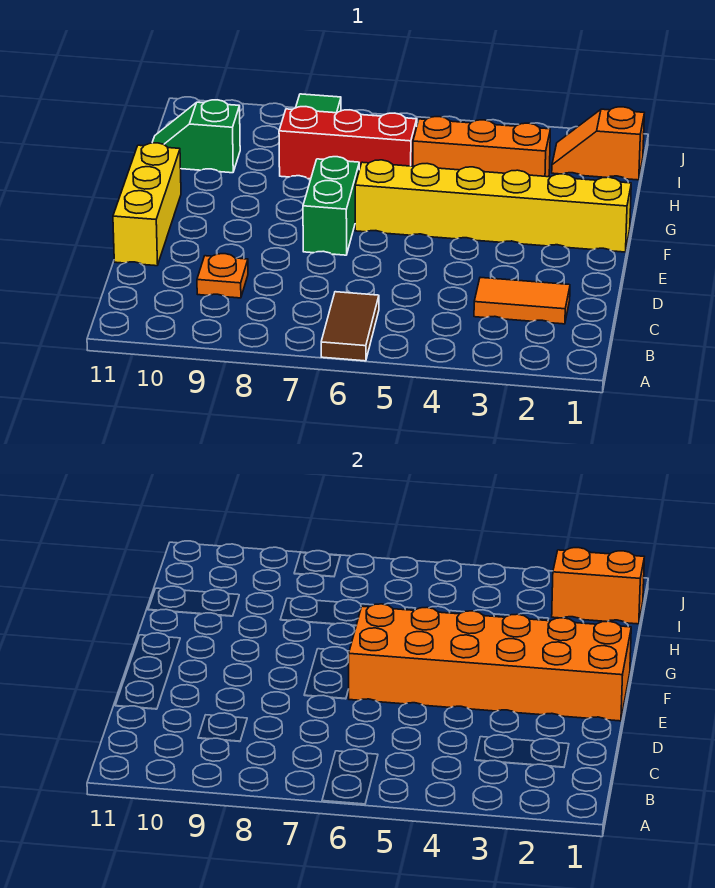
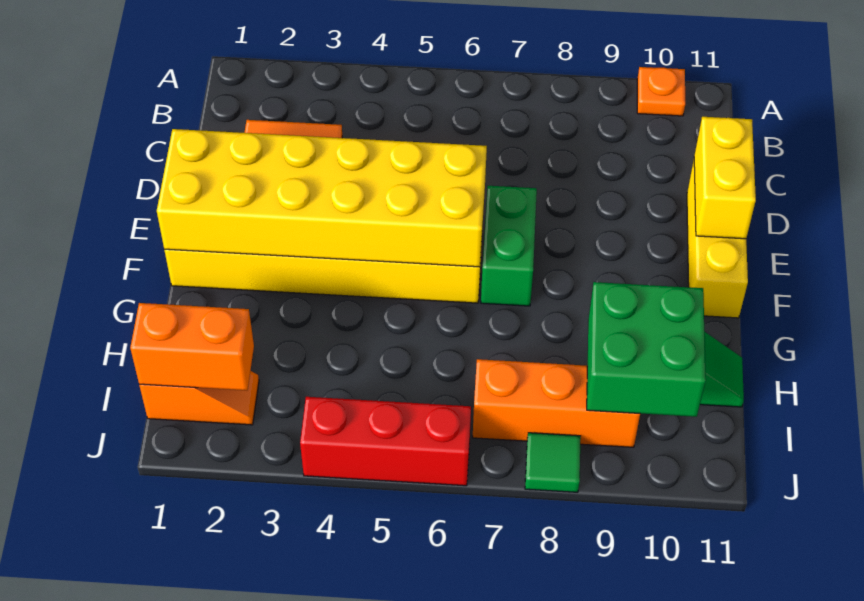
brown 1x2 tile [321,292,379,361] -> none
orange 1x1 plate [197,254,248,298] -> orange 1x1 plate moved to [637,67,685,116]
none -> yellow 1x2 brick [694,117,756,239]
orange 2x6 brick [348,604,631,721] -> yellow 2x6 brick [157,129,487,267]
orange 1x3 brick [413,117,550,177] -> orange 1x3 brick moved to [473,359,640,447]
red 1x3 brick [279,107,417,179] -> red 1x3 brick moved to [300,397,471,486]
none -> green 2x2 brick [587,282,706,417]

